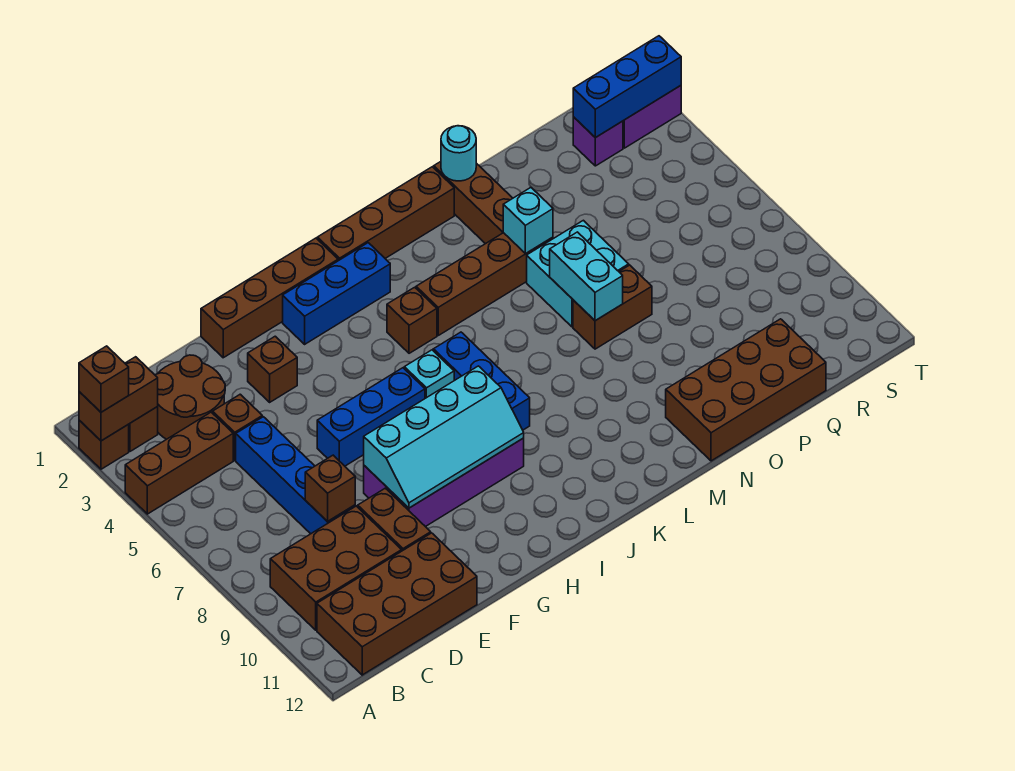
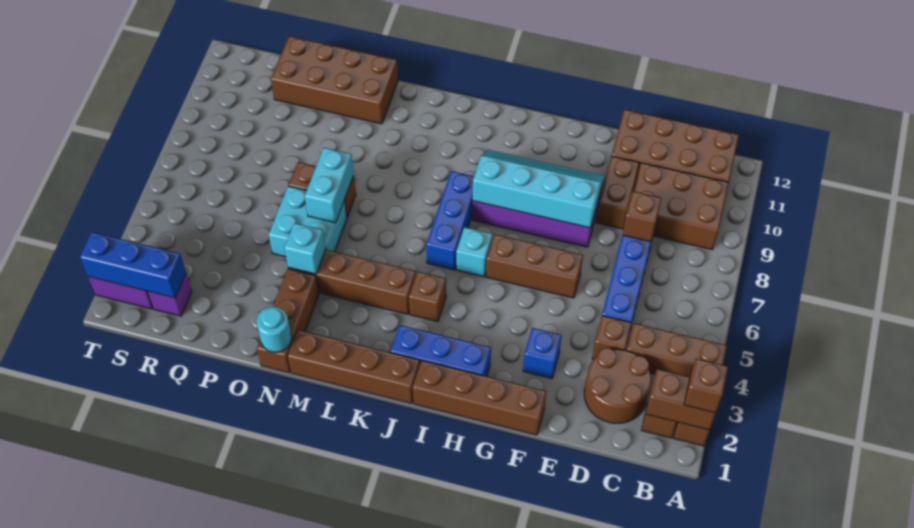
brown 1x1 brick [248,336,297,402] -> blue 1x1 brick [523,328,562,378]
blue 1x3 brick [317,368,425,466] -> brown 1x3 brick [486,234,583,298]

